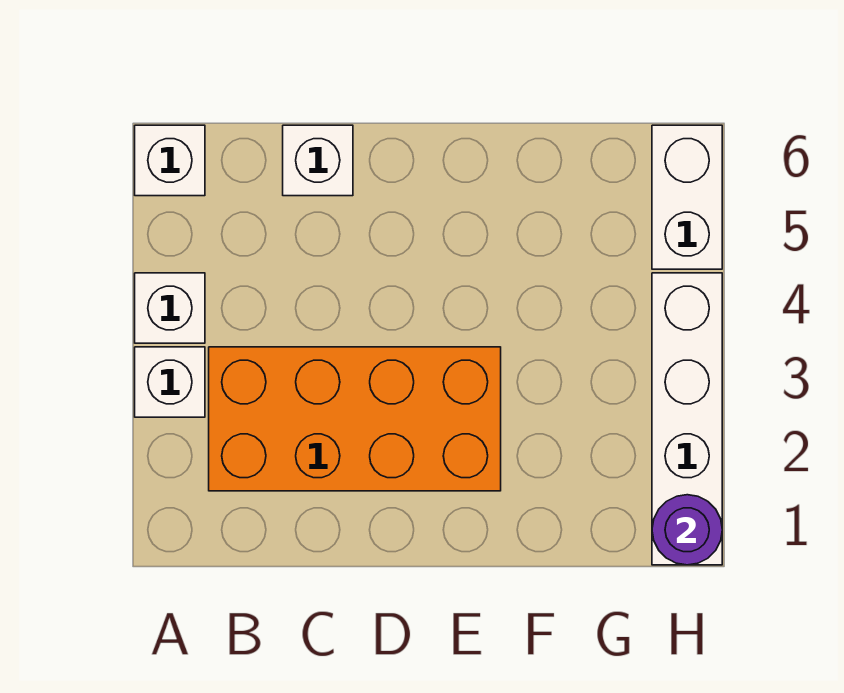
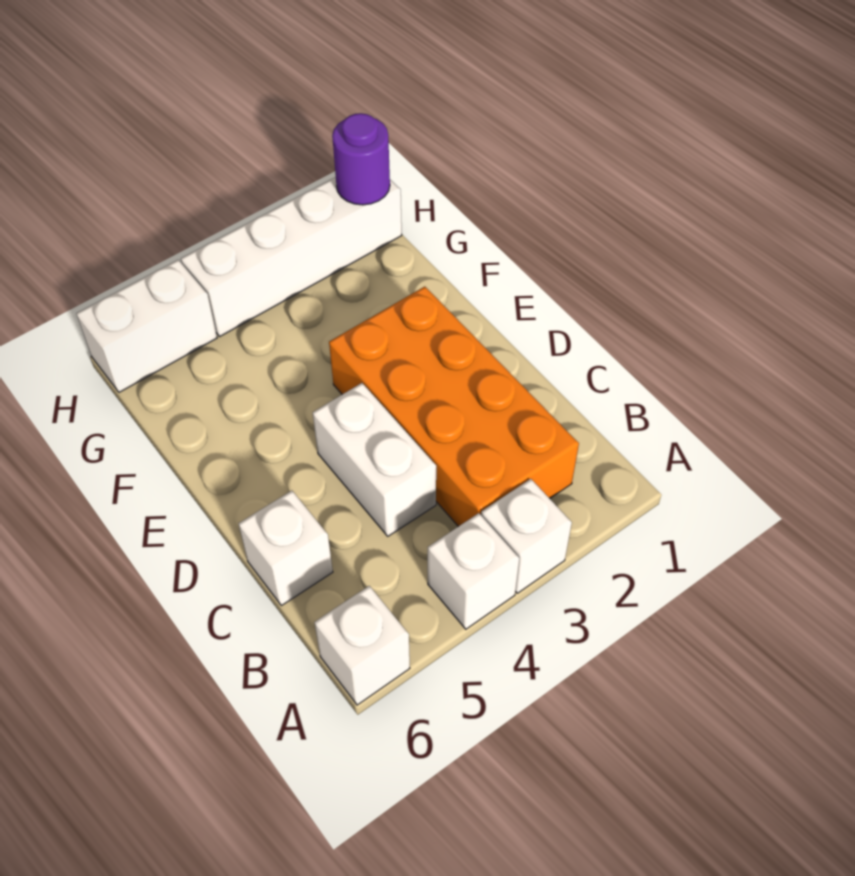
none -> white 1x2 brick [313,383,436,536]

